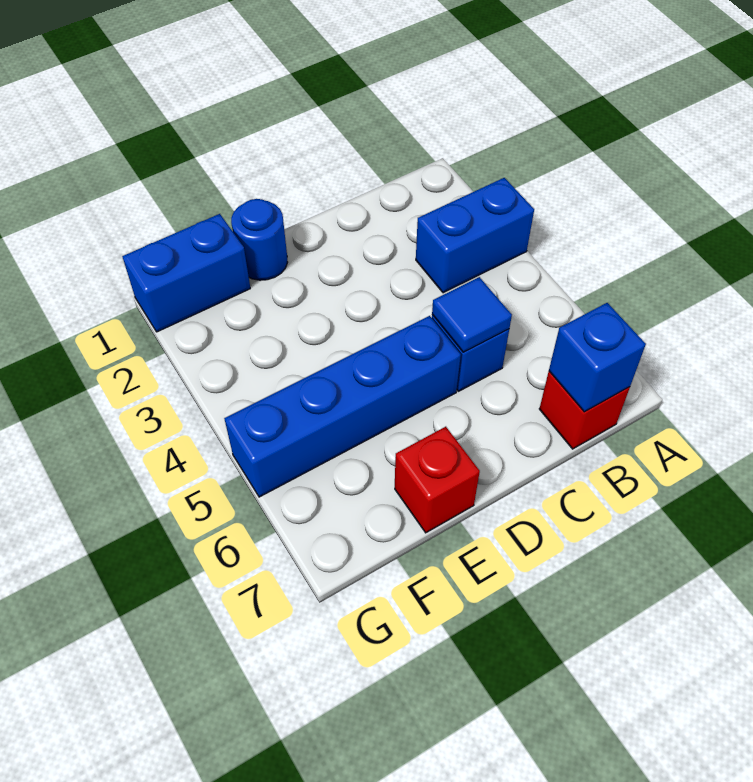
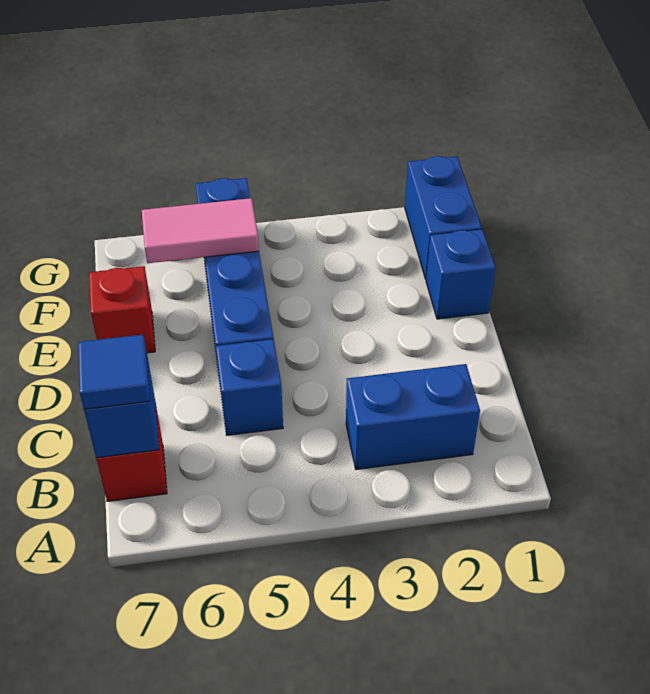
blue 1x2 brick [416,178,534,293] -> blue 1x2 brick turned to [346,364,480,470]
blue 1x1 tile [432,277,512,352] -> blue 1x1 tile moved to [78,335,150,409]
blue 1x1 round brick [231,199,288,280] -> blue 1x1 brick [426,229,496,319]
none -> pink 1x2 tile [142,198,259,263]

